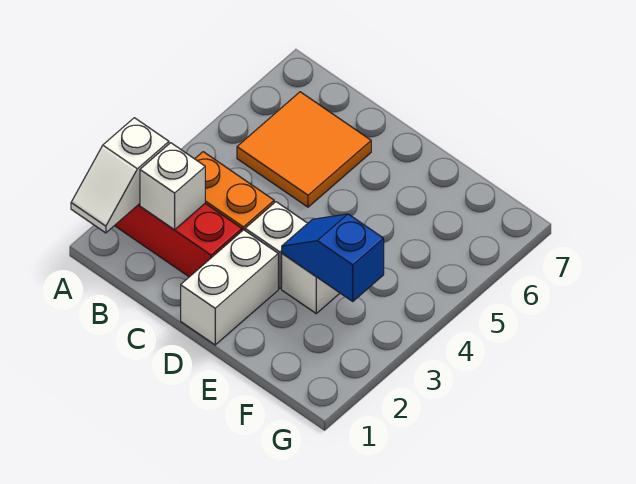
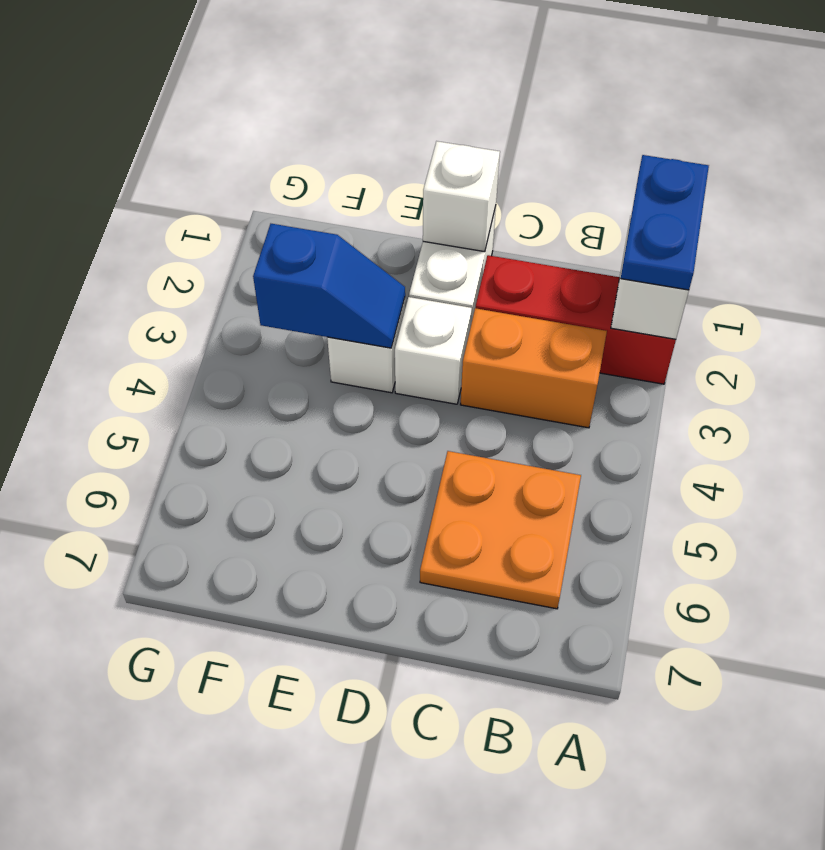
none -> blue 1x2 plate [621,155,709,290]
white 1x1 brick [140,143,205,230] -> white 1x1 brick moved to [423,141,500,252]
orange 2x2 tile [237,92,371,207] -> orange 2x2 plate [420,451,581,609]

